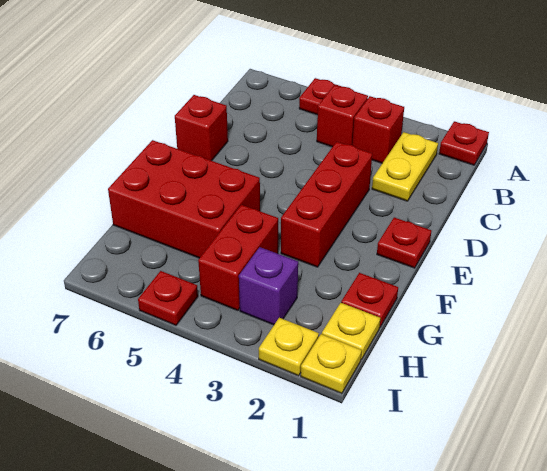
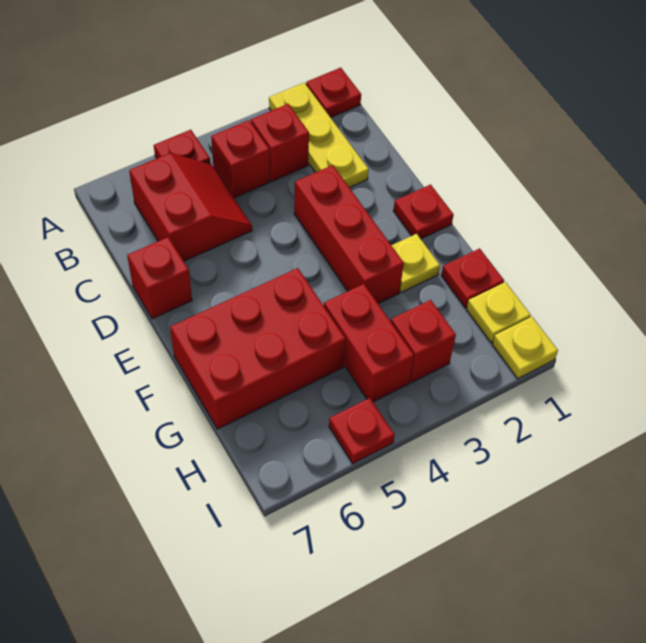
yellow 1x2 plate [372,132,438,201] -> yellow 1x3 plate [269,83,369,188]
none -> red 2x2 slope [129,153,252,261]
purple 1x1 brick [239,247,298,325] -> red 1x1 brick [391,300,456,383]
yellow 1x1 plate [259,318,319,376] -> yellow 1x1 plate moved to [391,234,440,292]

